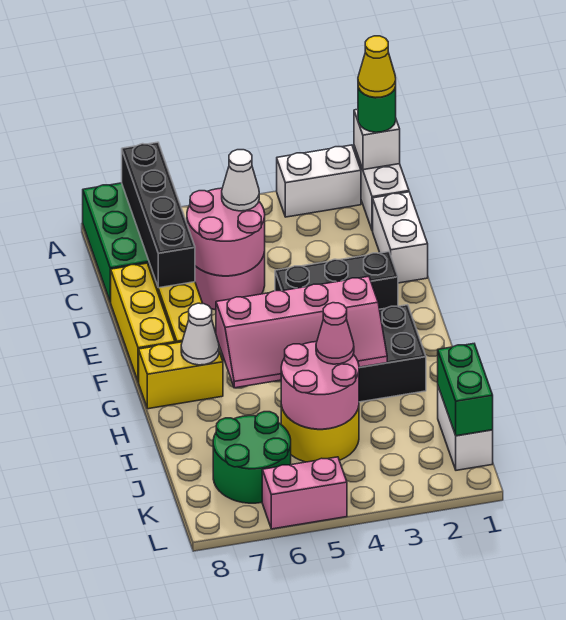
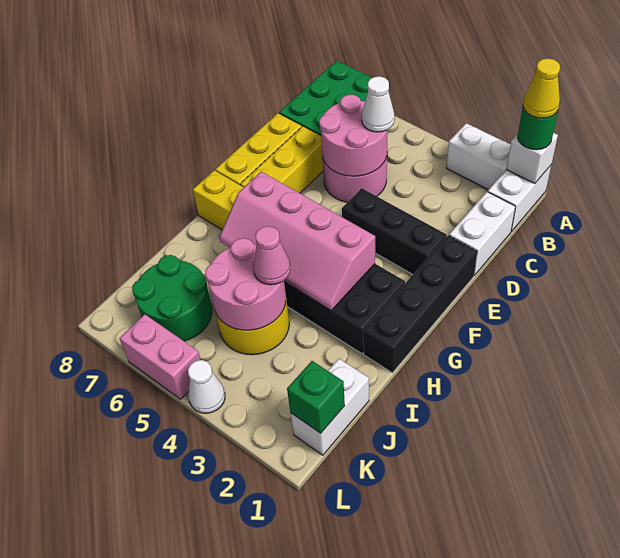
black 1x4 brick [122,142,195,288] -> black 1x4 brick moved to [363,235,477,373]
white 1x1 cone [181,303,219,365] -> white 1x1 cone moved to [188,360,225,413]
green 1x2 brick [438,344,493,436] -> green 1x1 brick [287,361,345,433]

